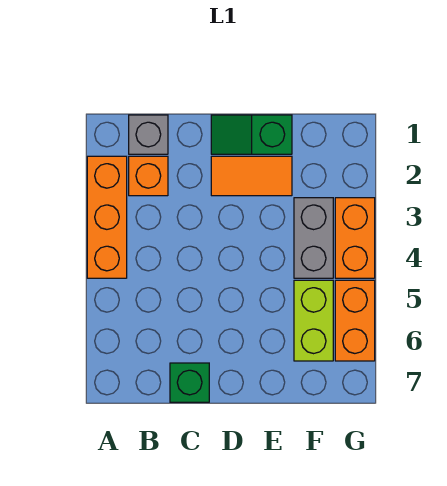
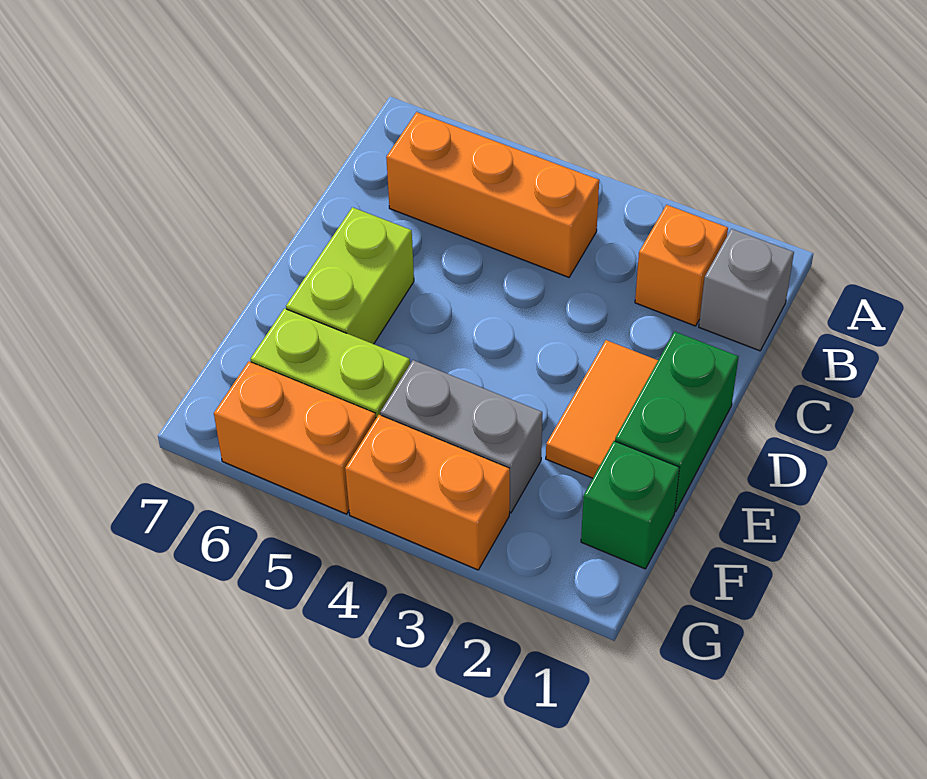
orange 1x3 brick [87,156,127,278] -> orange 1x3 brick moved to [386,112,599,277]
green 1x1 brick [170,363,209,402] -> green 1x1 brick moved to [581,441,680,569]
green 1x2 slope [211,115,292,154] -> green 1x2 brick [615,332,739,512]
none -> lime 1x2 brick [286,207,414,344]

